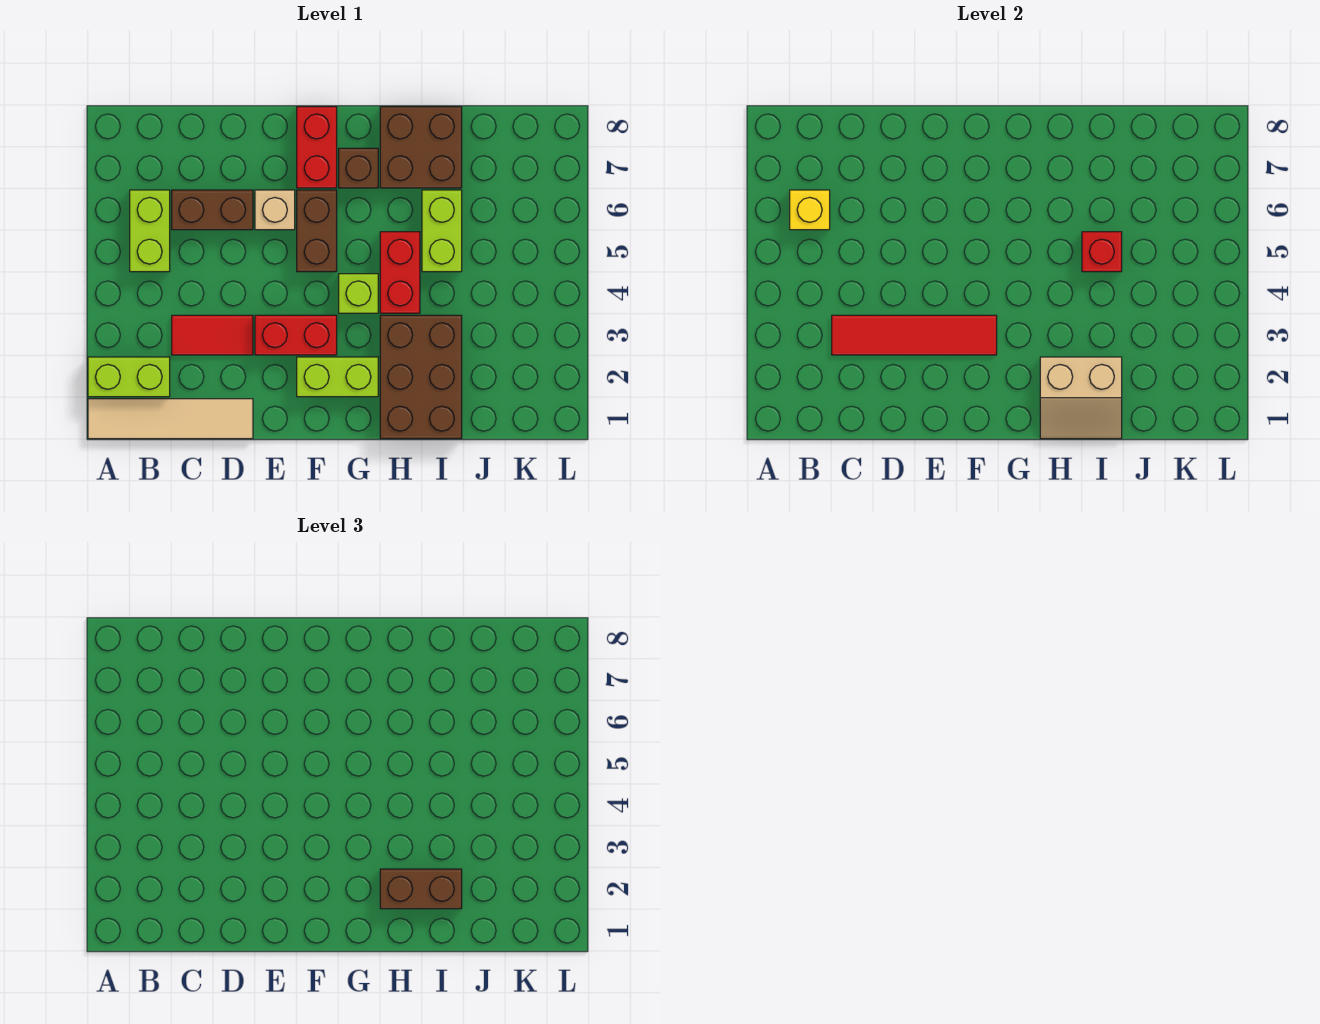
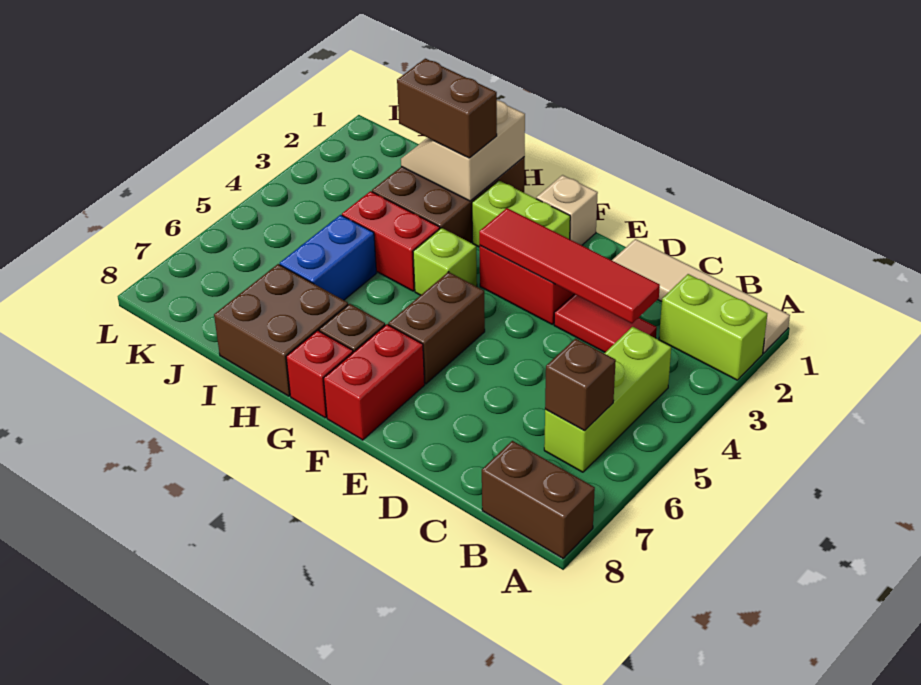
lime 1x2 brick [130,190,170,272] -> lime 1x3 brick [544,327,671,472]
yellow 1x1 brick [790,190,830,230] -> brown 1x1 brick [545,339,616,431]
brown 1x2 brick [172,190,253,230] -> brown 1x2 brick moved to [482,441,595,558]
tan 1x1 brick [255,190,295,230] -> tan 1x1 brick moved to [536,175,598,245]
tan 2x2 slope [1040,357,1122,439] -> tan 2x2 slope turned to [401,100,525,201]
red 1x2 brick [380,232,420,313] -> red 1x2 brick turned to [342,191,440,291]
lime 1x2 brick [422,190,462,272] -> blue 1x2 brick [280,215,376,300]
red 1x1 brick [1082,232,1122,272] -> red 1x1 brick moved to [286,330,353,418]

